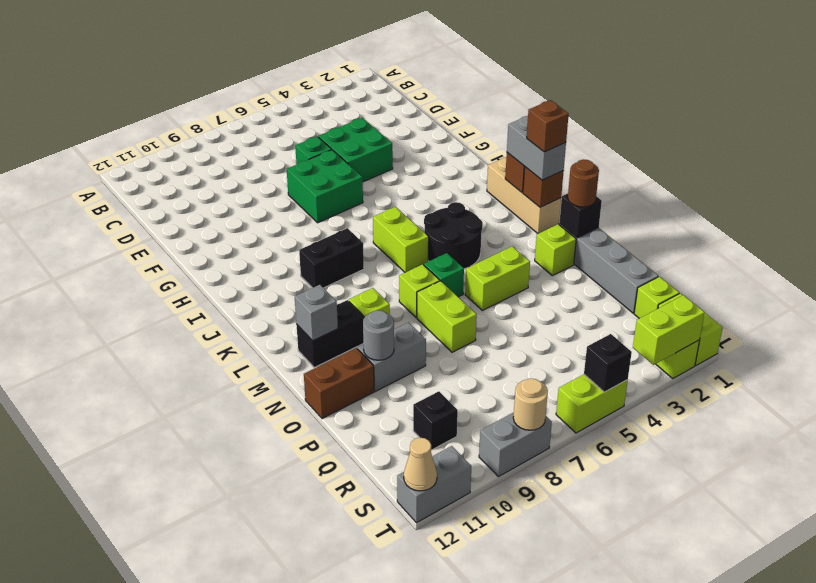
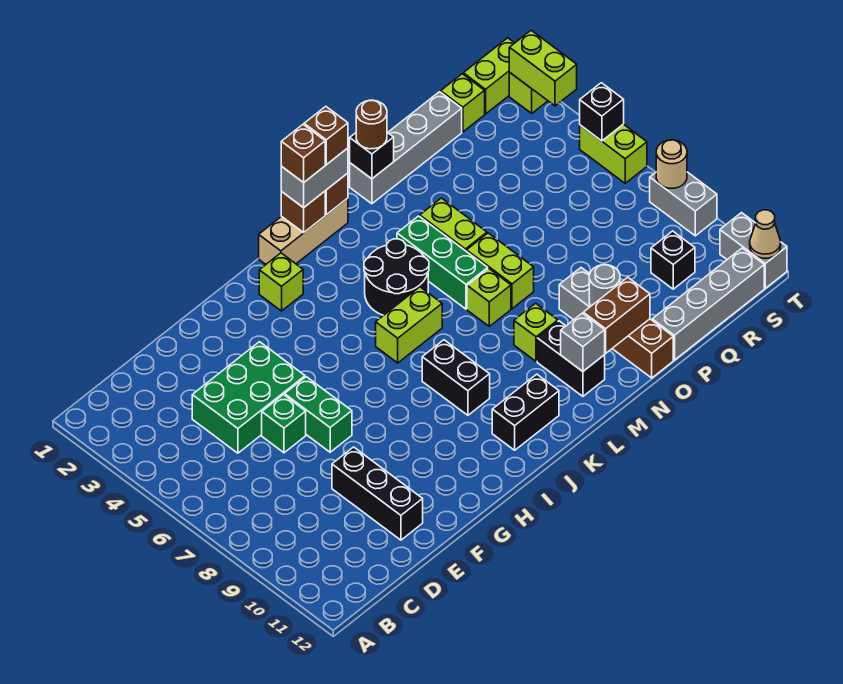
green 2x2 brick [318,118,393,182] -> green 2x3 brick [192,342,305,453]
none -> black 1x3 brick [332,447,423,540]
green 2x2 brick [287,150,363,223] -> green 1x2 brick [285,377,352,452]
none -> black 1x2 brick [492,374,559,450]
none -> brown 1x1 brick [281,125,325,183]
green 1x1 brick [424,253,464,297] -> green 1x3 brick [397,216,488,309]
lime 1x1 brick [535,224,576,276] -> lime 1x1 brick moved to [259,253,303,311]
lime 1x2 brick [417,281,477,352] -> lime 1x2 brick turned to [467,233,534,309]
none -> brown 1x2 brick [583,277,650,353]
none -> grey 1x4 brick [652,248,764,360]

